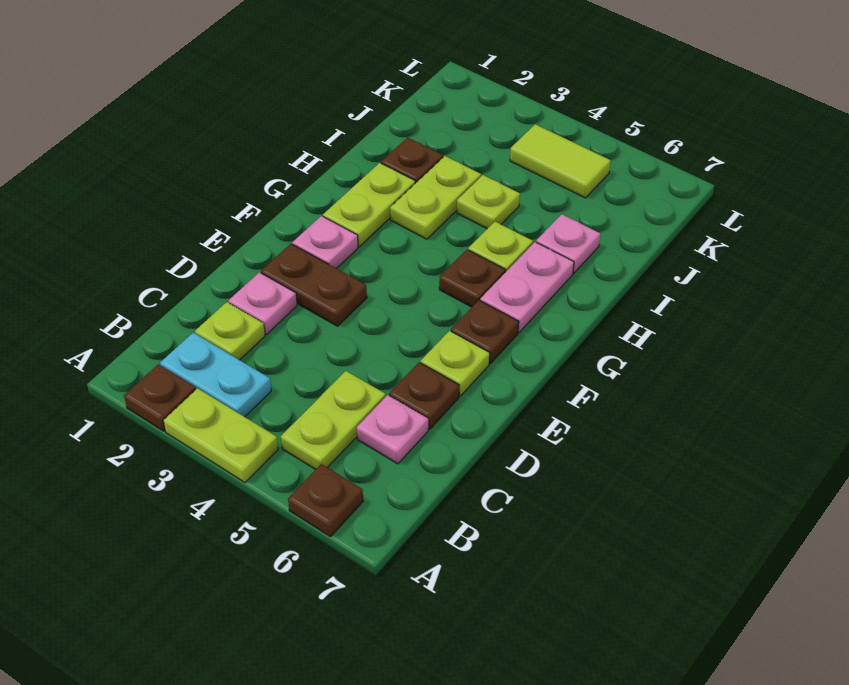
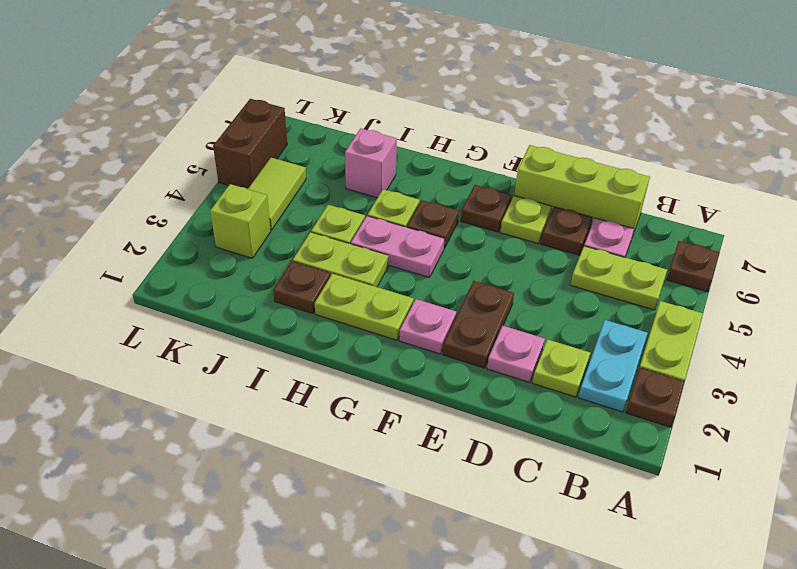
none -> lime 1x3 brick [514,145,650,237]
pink 1x2 plate [480,242,574,332] -> pink 1x2 plate moved to [351,216,445,278]
pink 1x1 plate [536,214,600,273] -> pink 1x1 brick [345,128,397,198]
none -> lime 1x1 brick [210,184,271,258]
none -> brown 1x2 brick [213,99,287,189]

